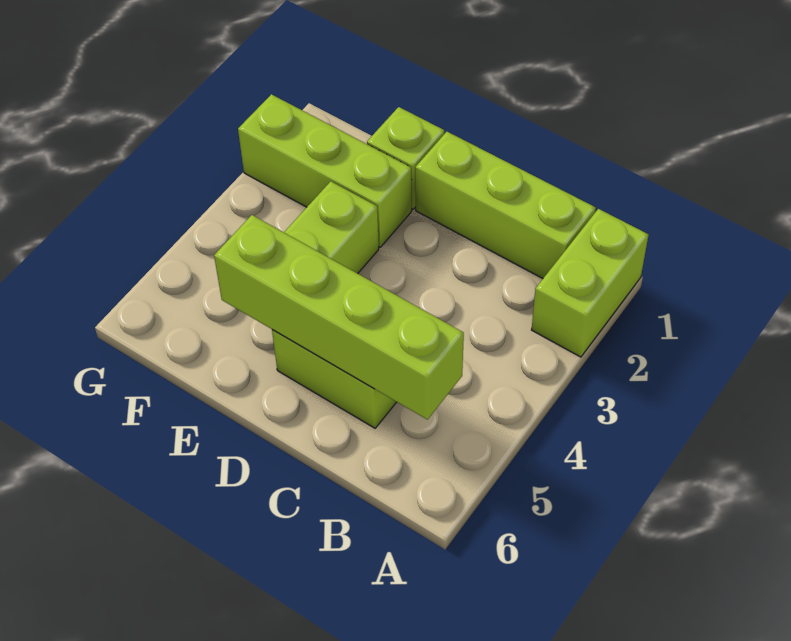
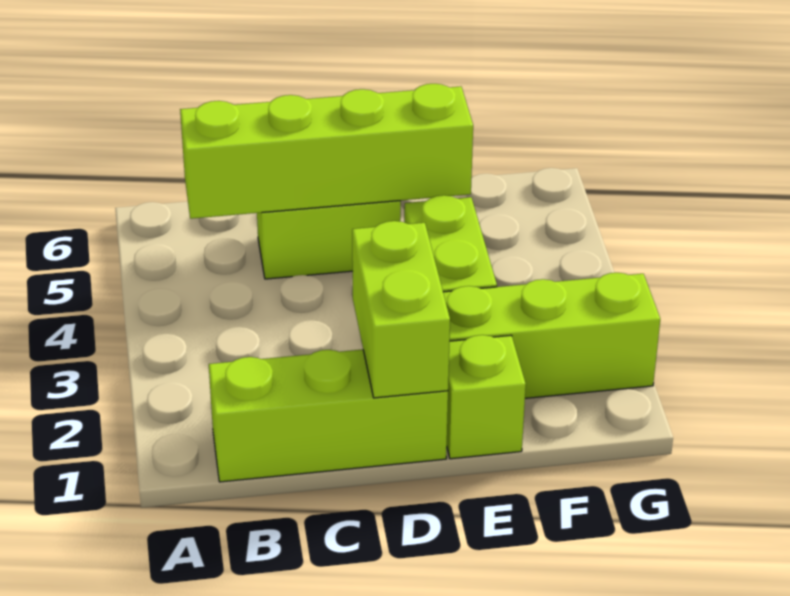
lime 1x2 brick [532,209,649,357] -> lime 1x2 brick moved to [352,221,450,398]

